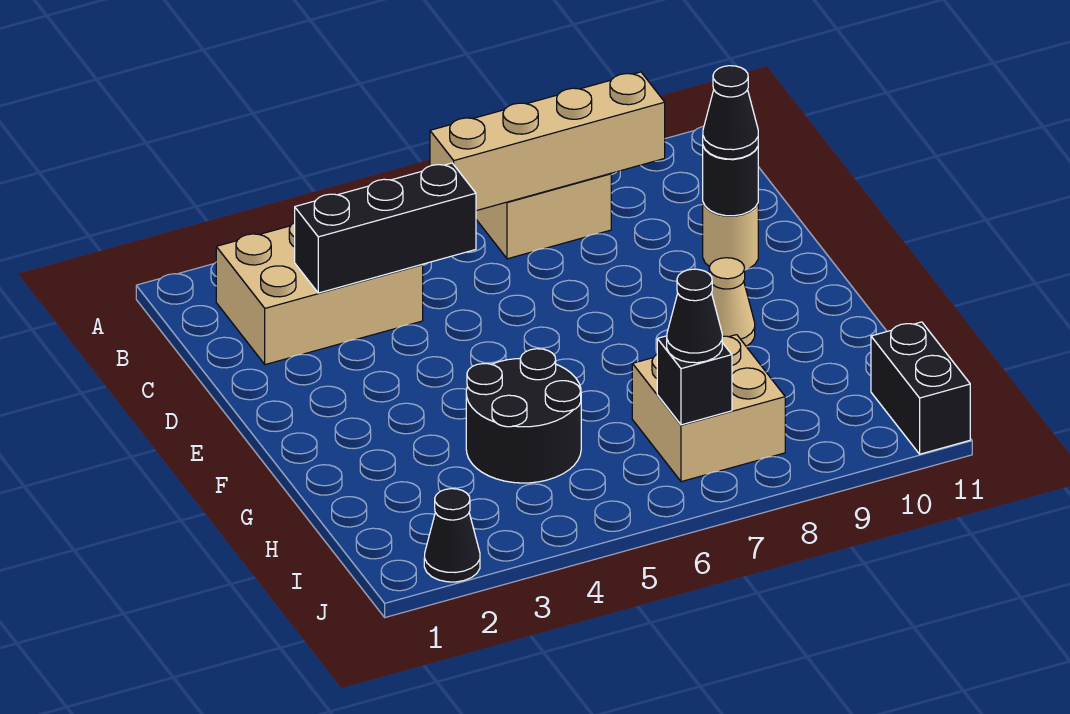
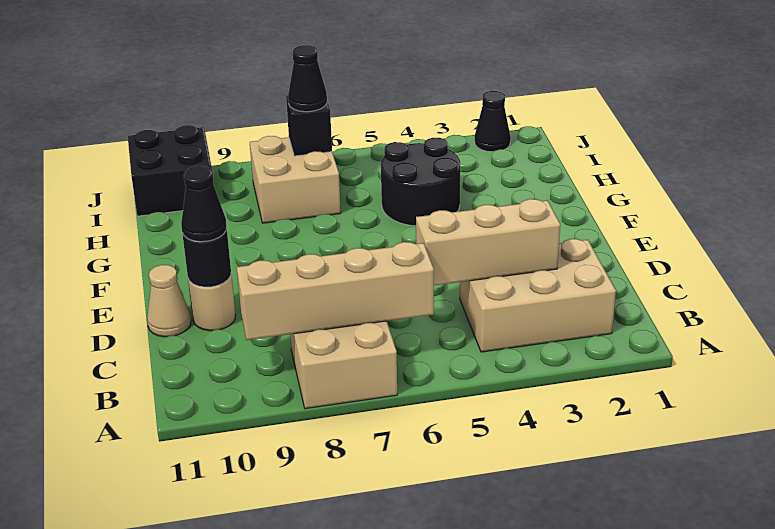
black 1x3 brick [295,163,476,293] -> tan 1x3 brick [416,199,560,285]
tan 1x1 cone [709,258,755,346] -> tan 1x1 cone moved to [147,265,191,337]
black 1x2 brick [871,322,970,454] -> black 2x2 brick [128,125,212,216]

